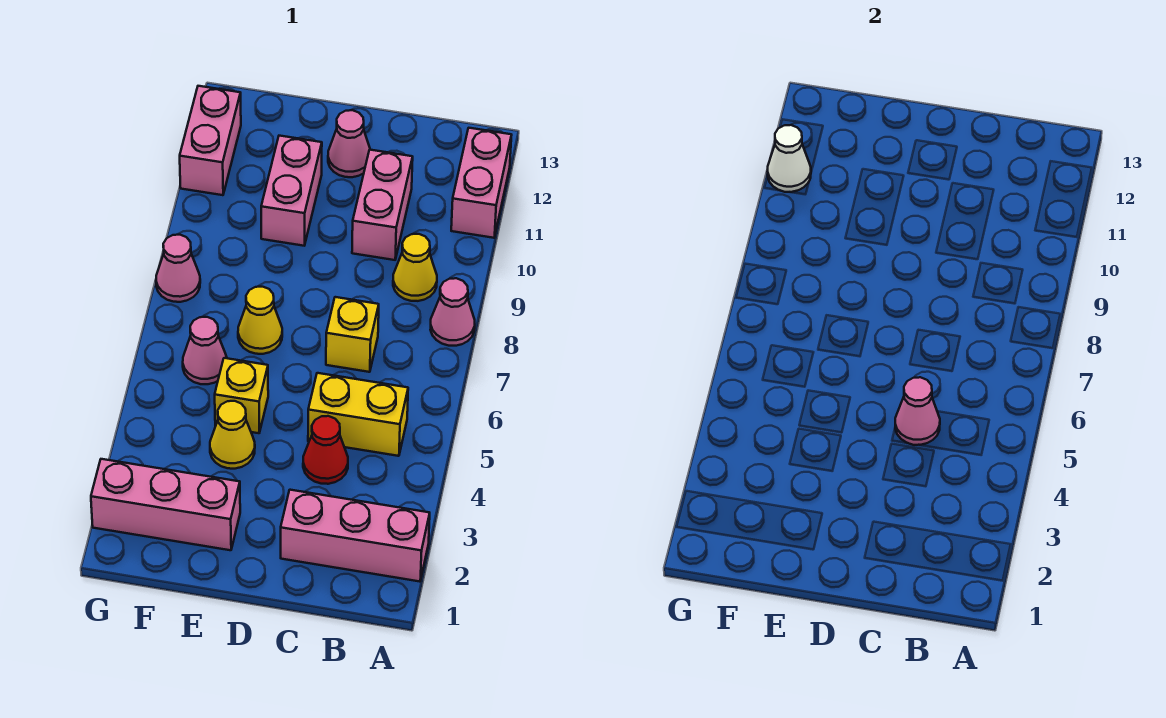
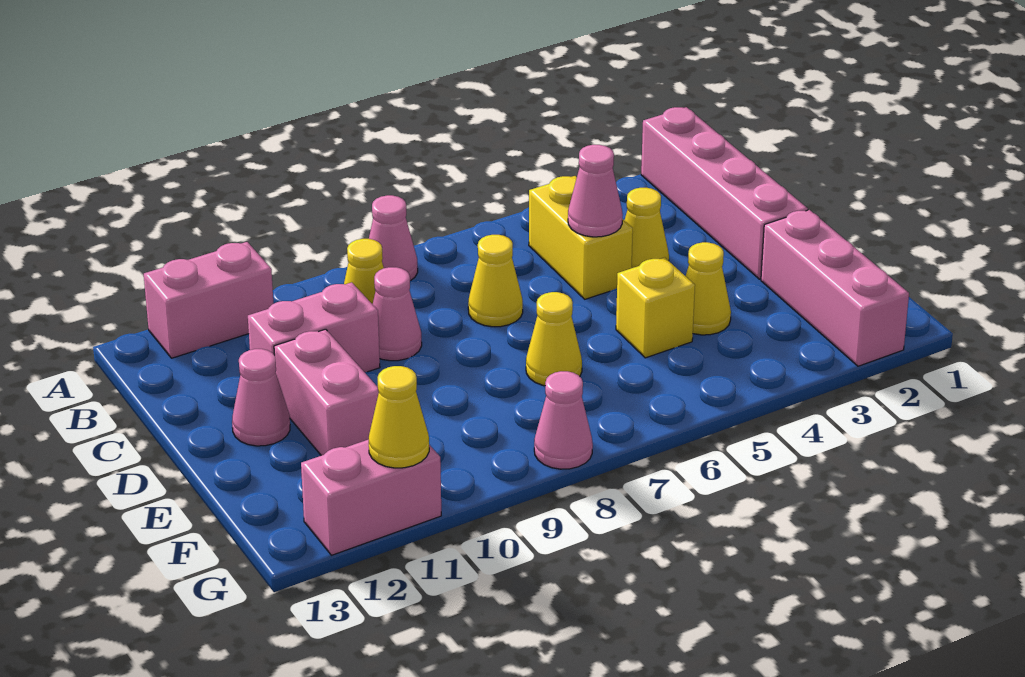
pink 1x3 brick [281,490,430,582] -> pink 1x4 brick [641,107,808,279]
red 1x1 cone [303,416,348,484] -> yellow 1x1 cone [624,188,669,268]
yellow 1x1 brick [326,297,379,372] -> yellow 1x1 cone [468,235,523,327]
pink 1x2 brick [261,136,322,246] -> pink 1x2 brick turned to [274,329,379,456]
pink 1x1 cone [183,317,227,384] -> pink 1x1 cone moved to [373,267,422,361]
white 1x1 cone [768,125,811,192] -> yellow 1x1 cone [369,366,429,468]

